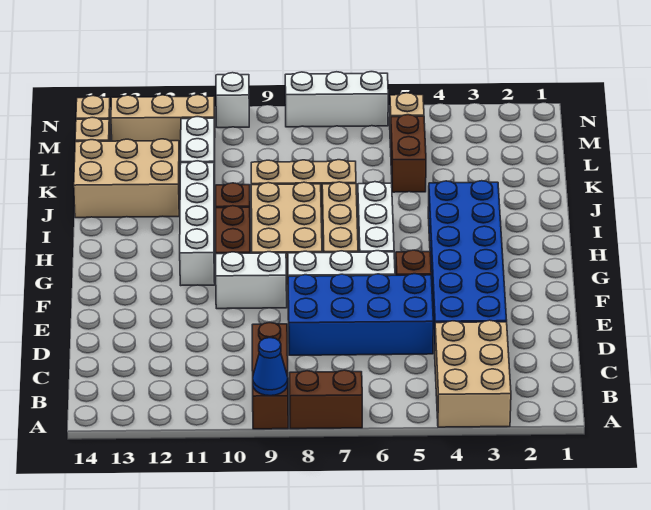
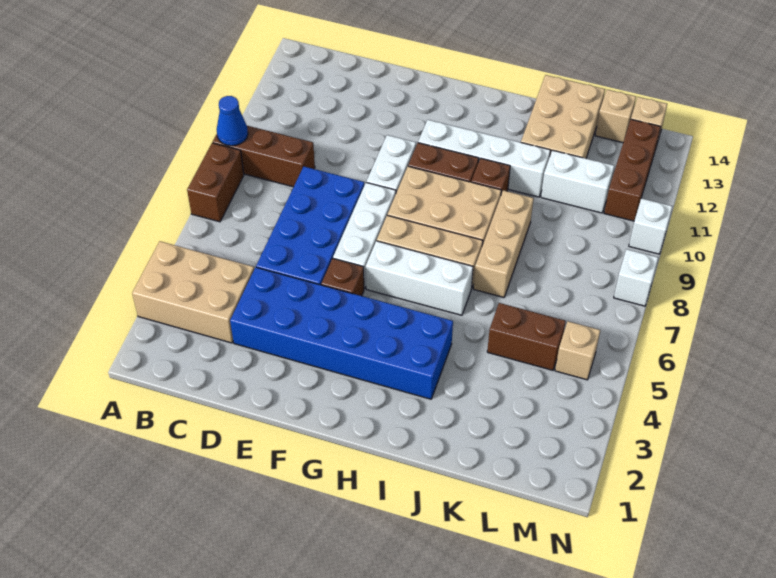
tan 1x3 brick [111,95,215,150] -> brown 1x3 brick [604,119,661,221]
white 1x3 brick [285,72,388,127] -> white 1x1 brick [614,249,658,306]

